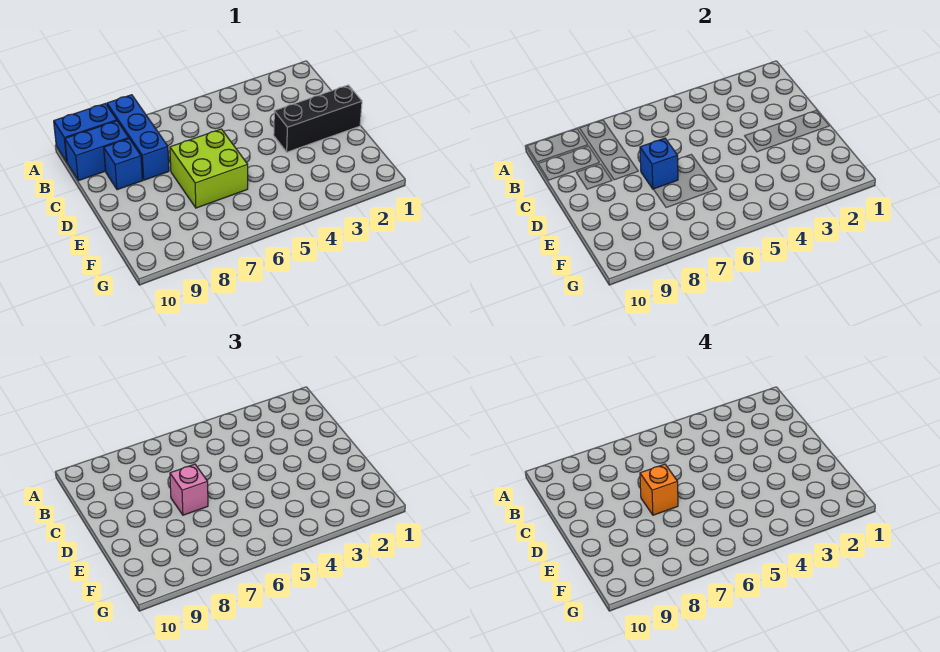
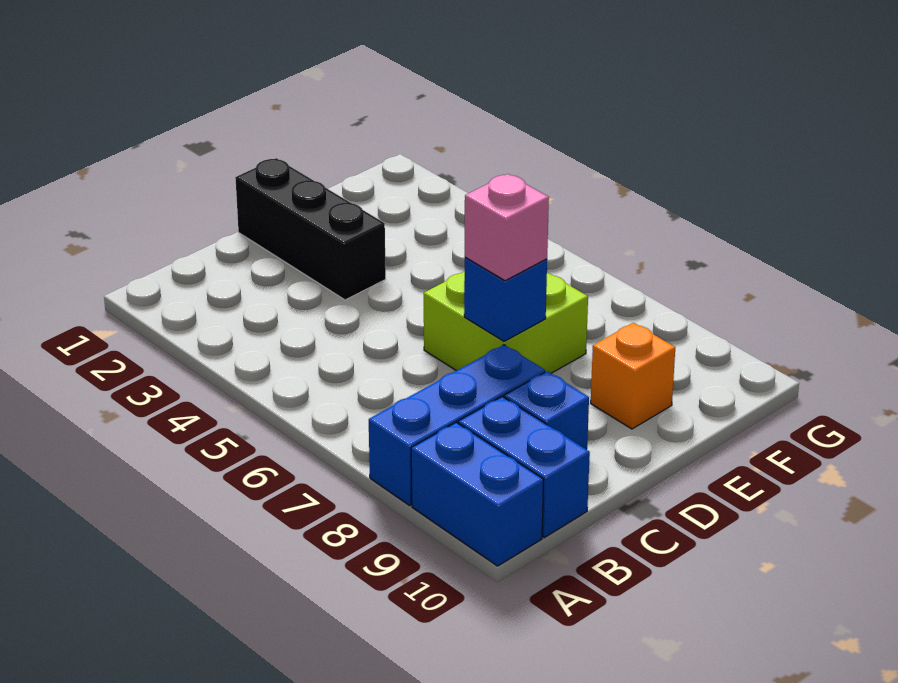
orange 1x1 brick [640,464,678,515] -> orange 1x1 brick moved to [591,323,675,429]

